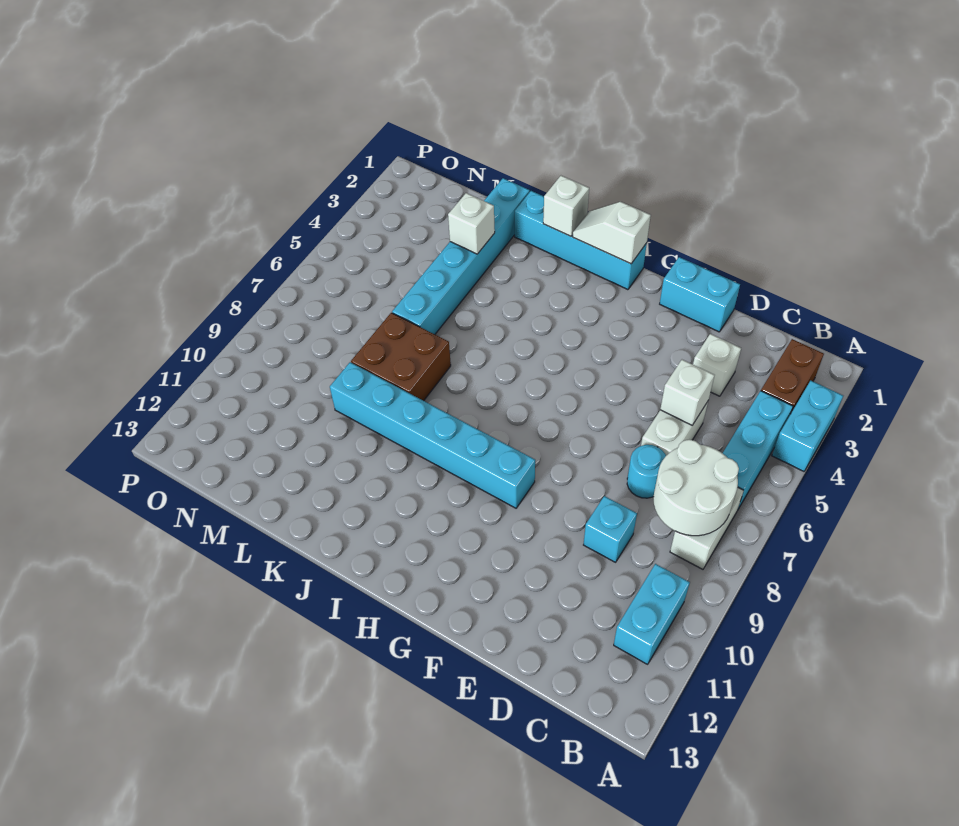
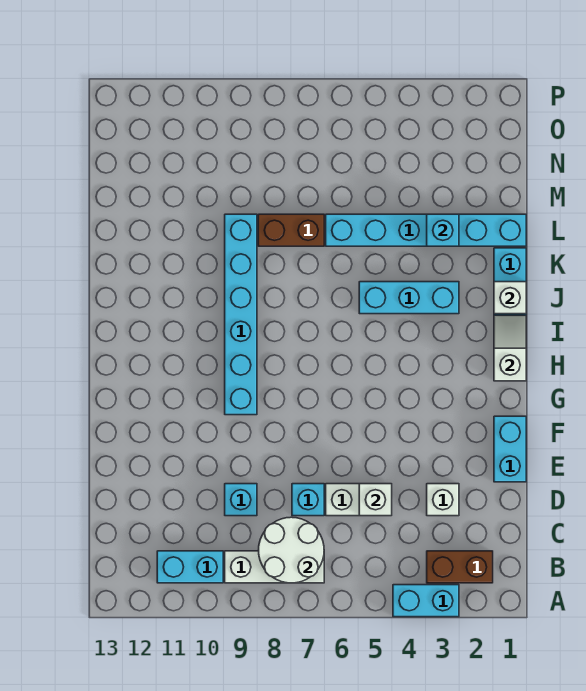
cyan 1x3 brick [723,391,793,509] -> cyan 1x3 brick moved to [359,282,459,314]
white 1x2 brick [670,487,744,569] -> white 1x3 brick [225,551,324,583]
cyan 1x1 round brick [627,445,666,498] -> cyan 1x1 brick [292,484,324,516]
brown 2x2 brick [351,313,451,401] -> brown 1x2 brick [258,214,324,246]
white 1x1 brick [448,193,495,254] -> cyan 1x1 brick [427,214,459,246]

